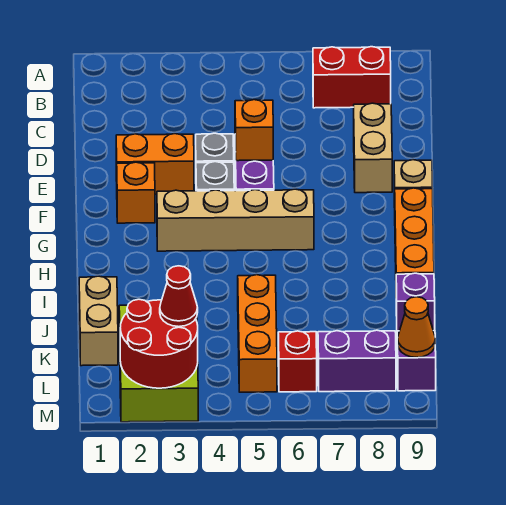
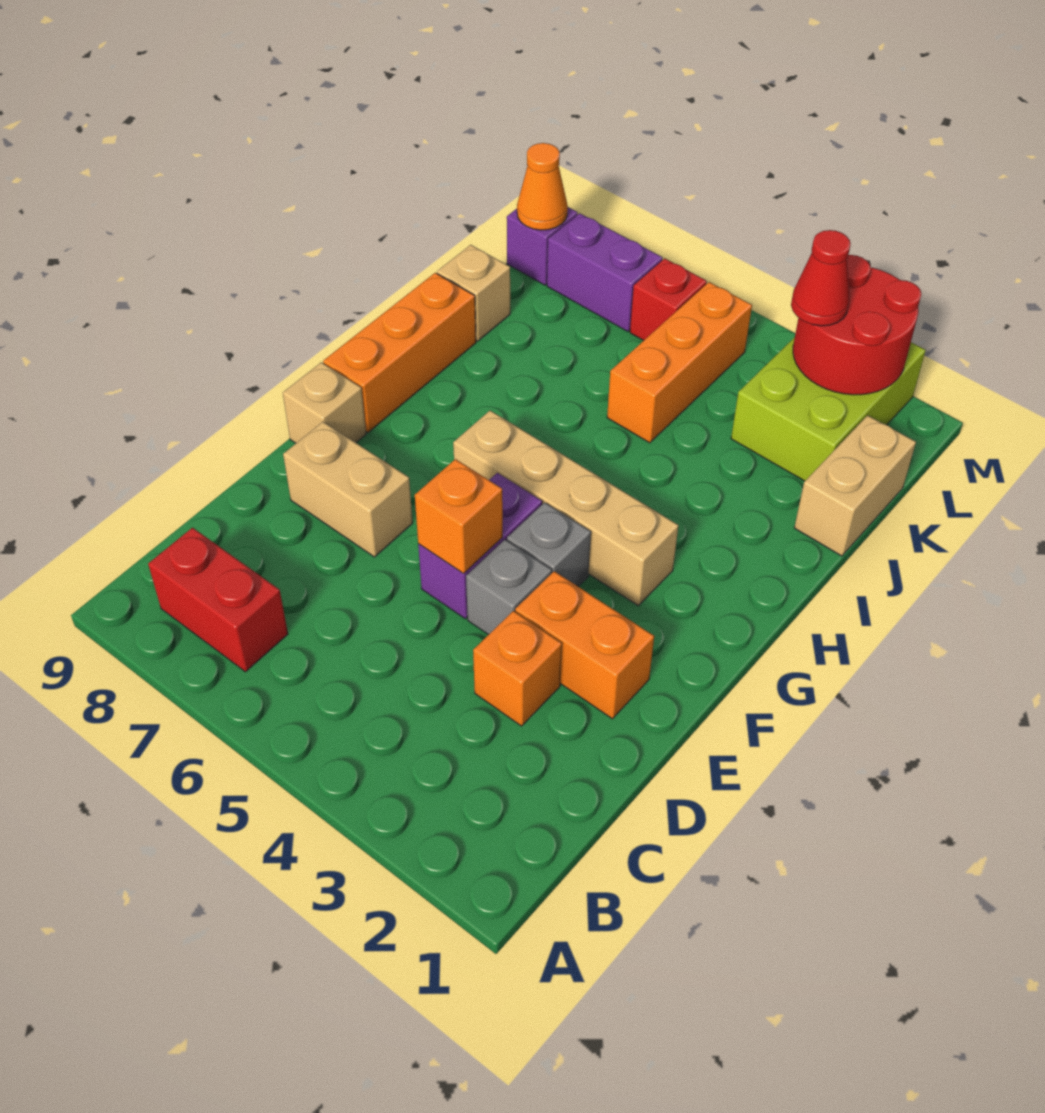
tan 1x2 brick [354,103,392,193] -> tan 1x2 brick turned to [283,422,413,557]
orange 1x1 brick [117,162,155,223] -> orange 1x1 brick moved to [473,611,562,726]
purple 1x1 brick [396,273,435,331] -> tan 1x1 brick [437,245,510,341]

